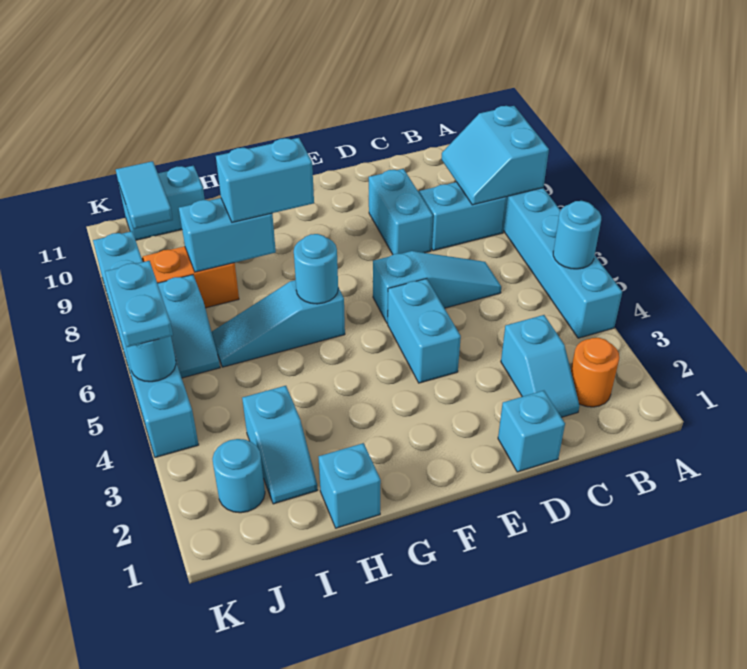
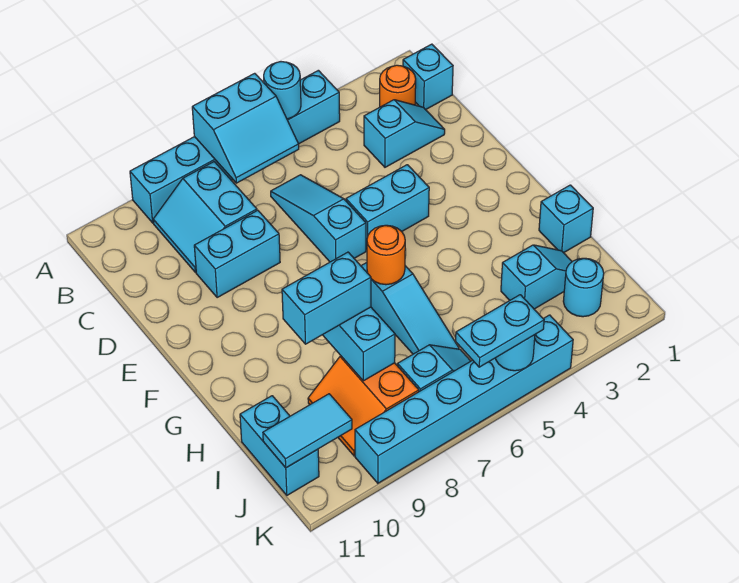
cyan 2x2 slope [441,106,549,205] -> cyan 2x2 slope moved to [192,73,299,183]
cyan 1x1 brick [498,391,565,472] -> cyan 1x1 brick moved to [403,44,453,110]
cyan 1x1 round brick [294,234,338,304] -> orange 1x1 round brick [367,225,405,285]
cyan 1x2 brick [216,138,314,222] -> cyan 1x2 brick turned to [282,252,371,344]

